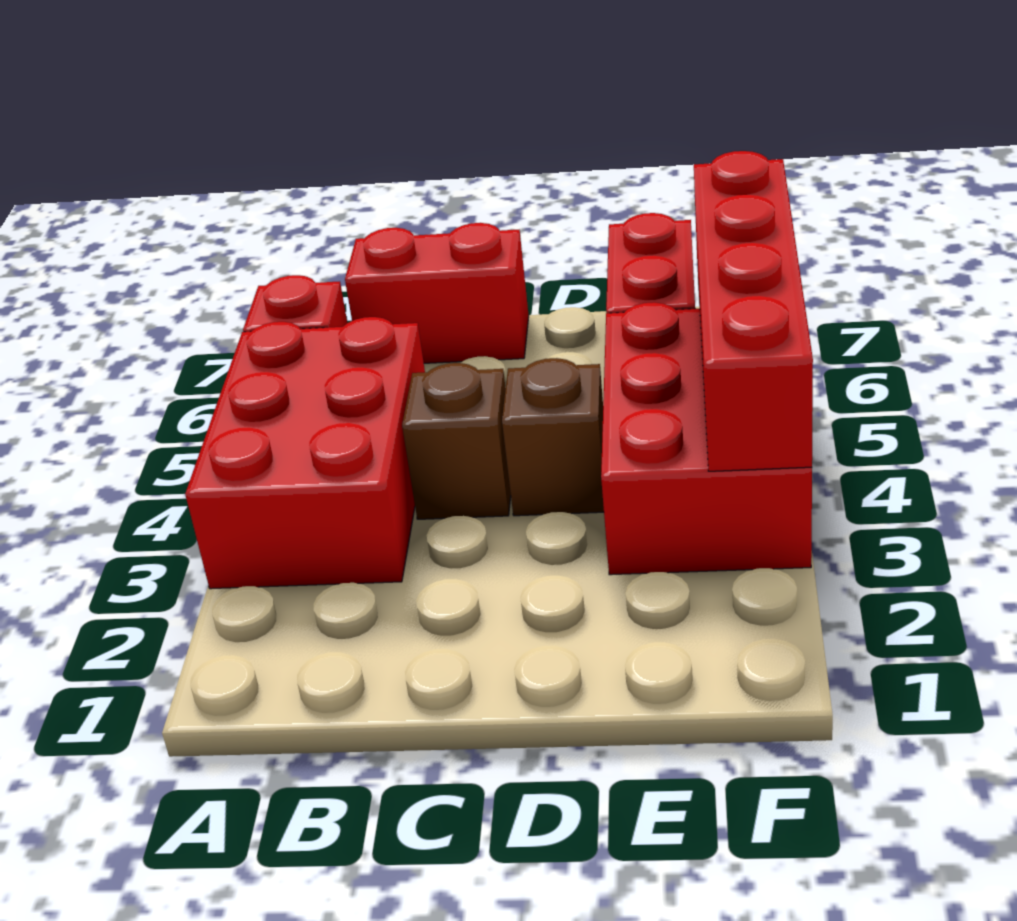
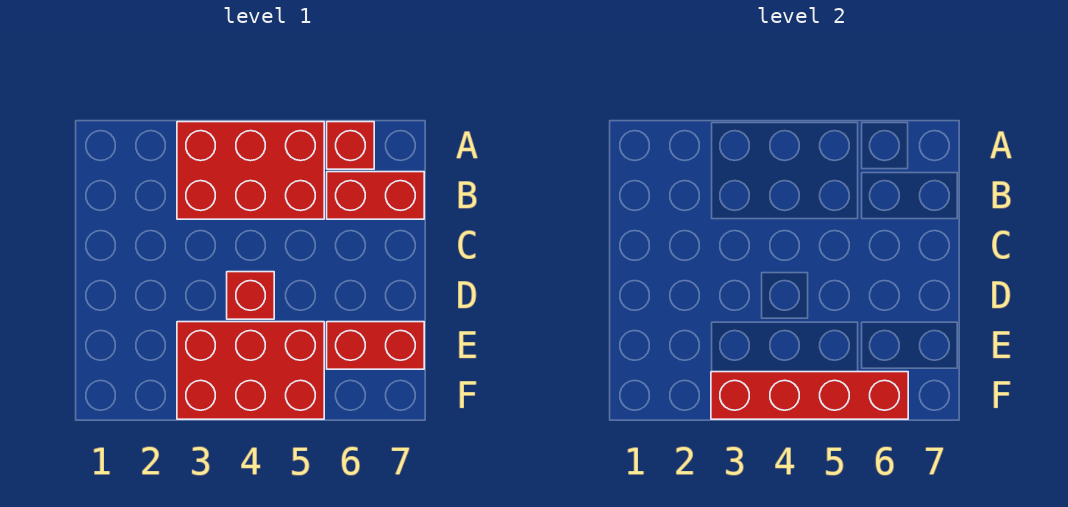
red 1x2 brick [345,223,529,363] -> red 1x2 brick turned to [327,172,424,219]
brown 1x1 brick [402,363,511,519] -> none
brown 1x1 brick [502,358,604,516] -> red 1x1 brick [227,272,274,319]

